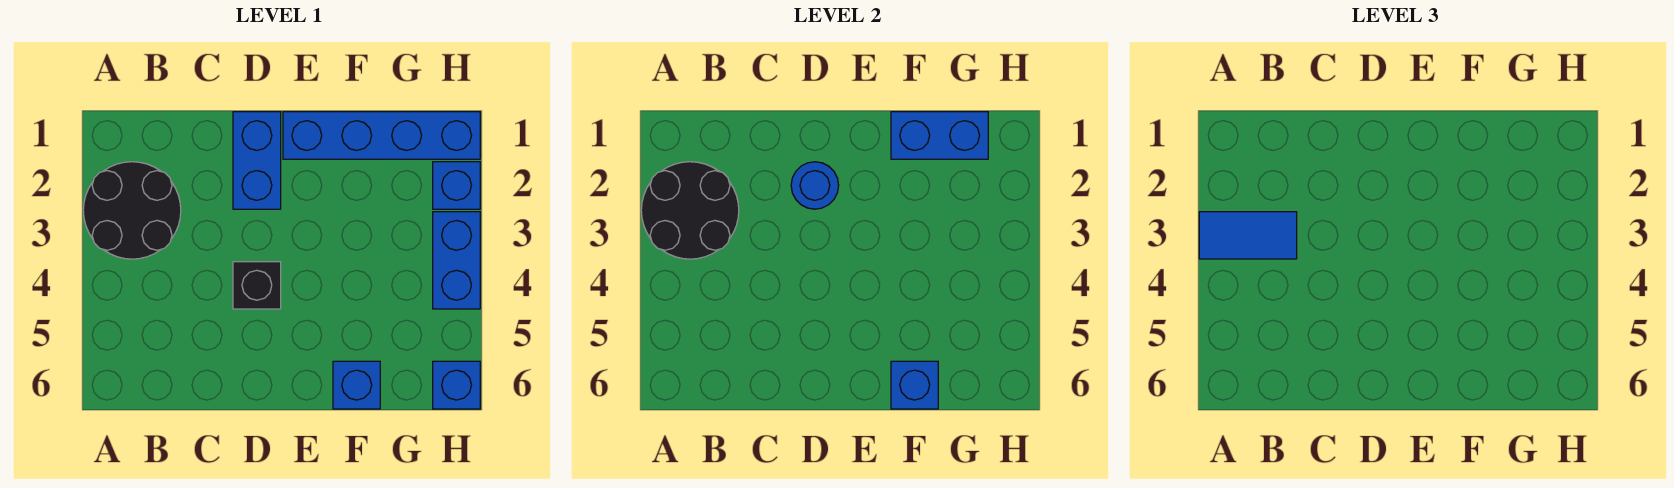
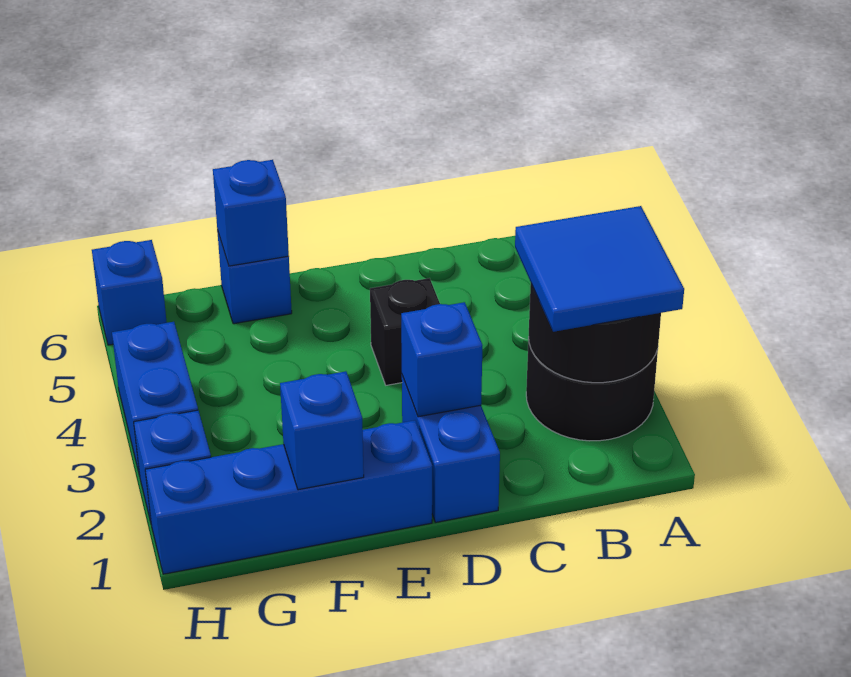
blue 1x2 tile [1199,212,1297,259] -> blue 2x2 tile [515,206,684,332]
blue 1x1 round brick [791,162,839,209] -> blue 1x1 brick [401,302,483,417]
blue 1x2 brick [891,112,988,159] -> blue 1x1 brick [280,371,364,490]

